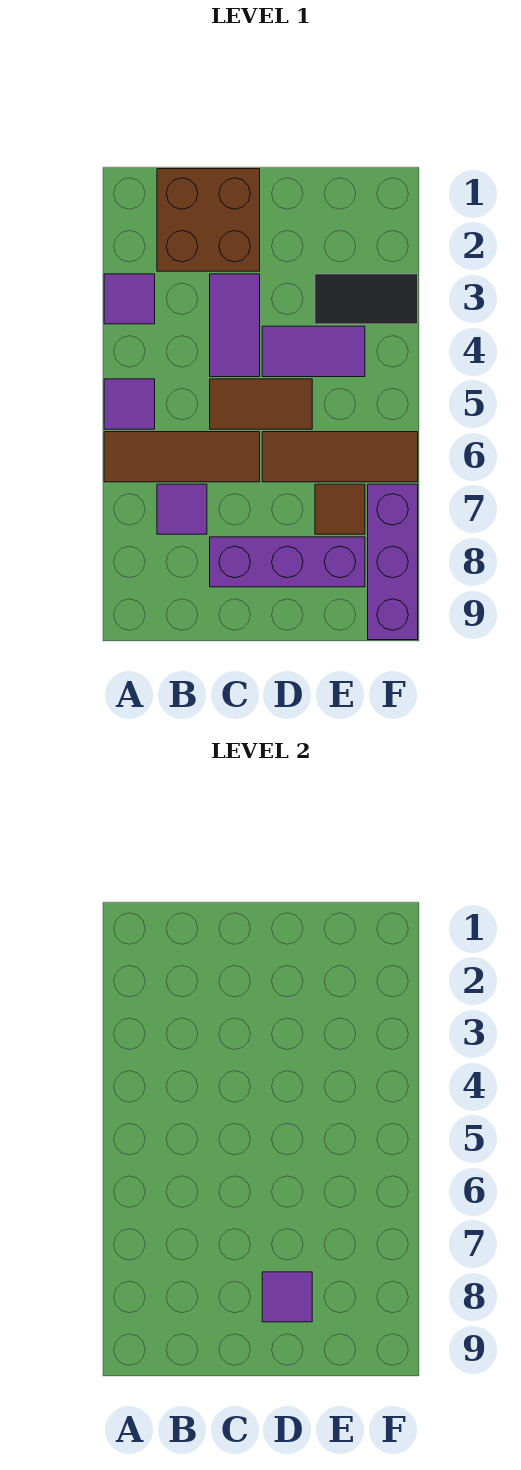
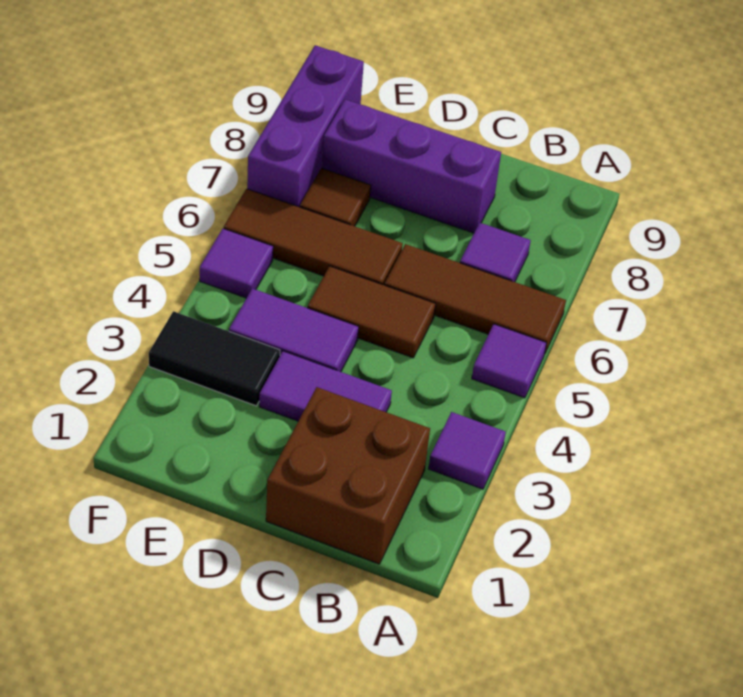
purple 1x2 tile [210,274,260,377] -> purple 1x2 tile turned to [259,351,392,421]
purple 1x1 tile [262,1272,312,1322] -> purple 1x1 tile moved to [200,228,273,298]

